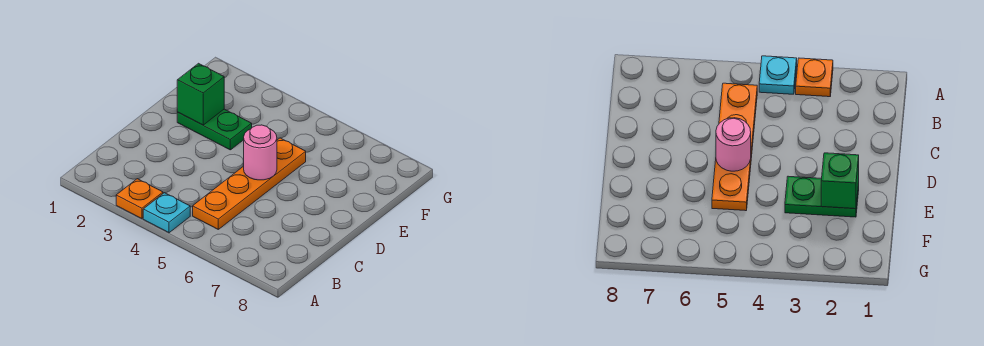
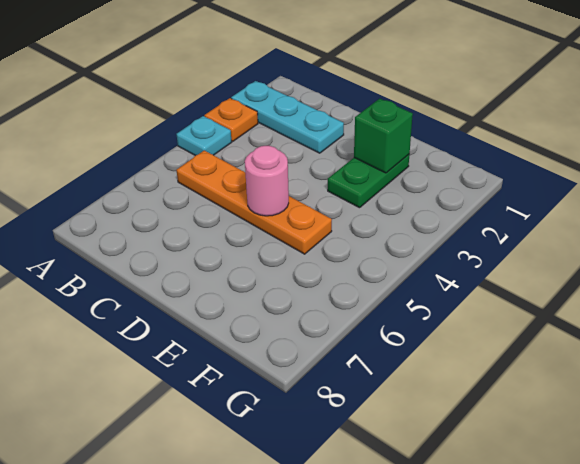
none -> cyan 1x3 plate [231,81,344,153]

